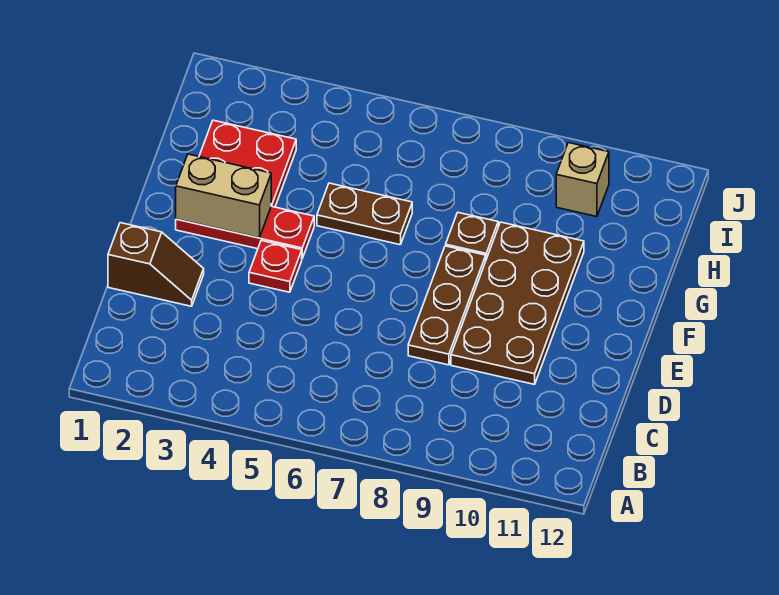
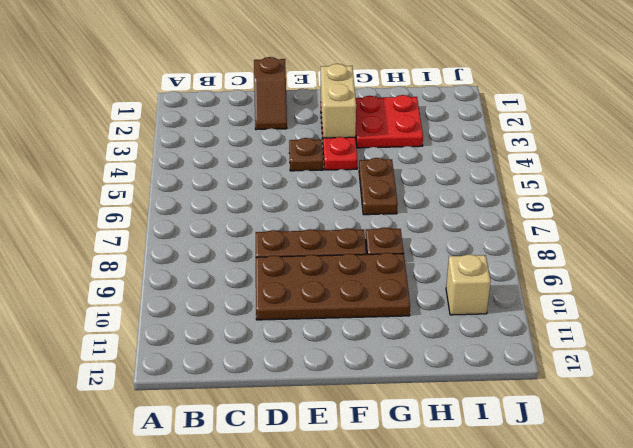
red 1x1 plate [249,241,302,292] -> brown 1x1 plate [289,138,323,171]

